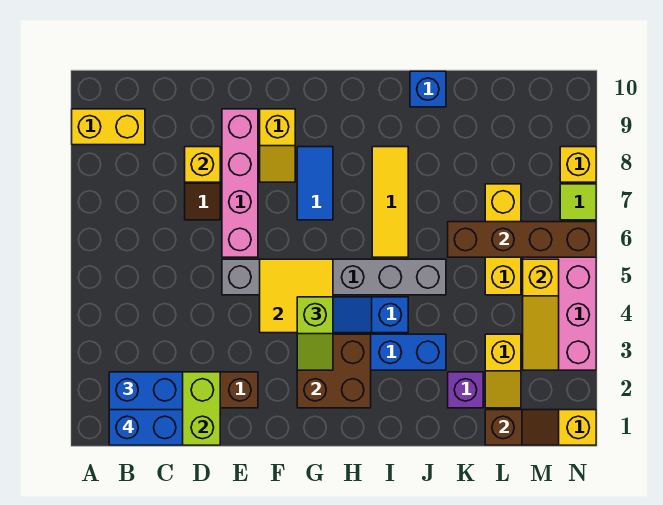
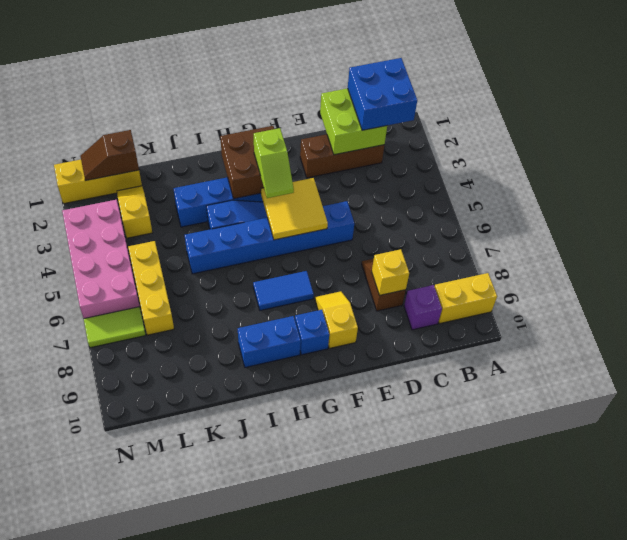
blue 1x2 brick [109,410,183,445] -> blue 1x2 brick moved to [238,316,301,367]
grey 1x6 brick [222,259,446,295] -> blue 1x6 brick [185,201,354,274]
pink 1x4 brick [222,109,258,257] -> none
lime 1x2 slope [297,297,333,370] -> lime 1x2 slope turned to [254,128,294,198]
blue 1x2 tile [297,147,333,220] -> blue 1x2 tile turned to [253,271,314,310]
yellow 1x3 tile [372,147,408,257] -> none
blue 1x1 brick [410,71,446,107] -> blue 1x1 brick moved to [295,310,329,355]
purple 1x1 brick [448,372,483,408] -> purple 1x1 brick moved to [404,285,442,330]
brown 1x4 brick [448,222,596,257] -> none
yellow 1x3 slope [523,259,559,370] -> none
lime 1x1 tile [560,184,596,220] -> lime 1x2 tile [84,307,146,348]
yellow 1x1 brick [560,147,596,182] -> none

